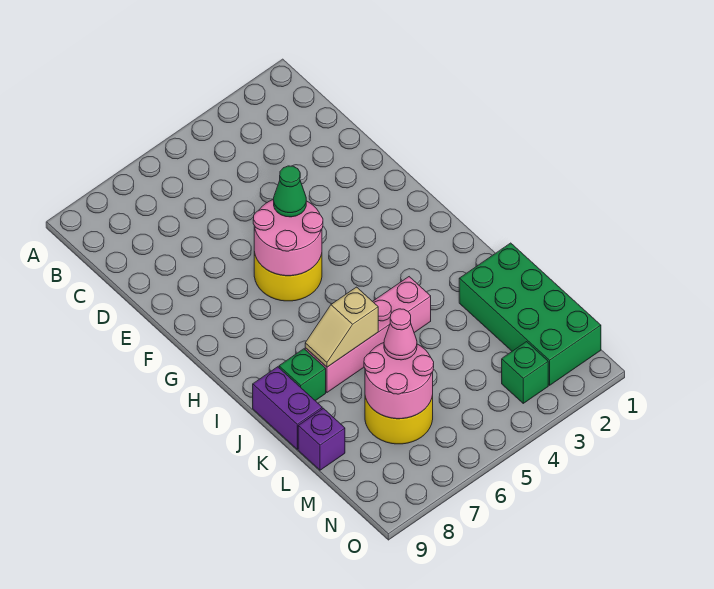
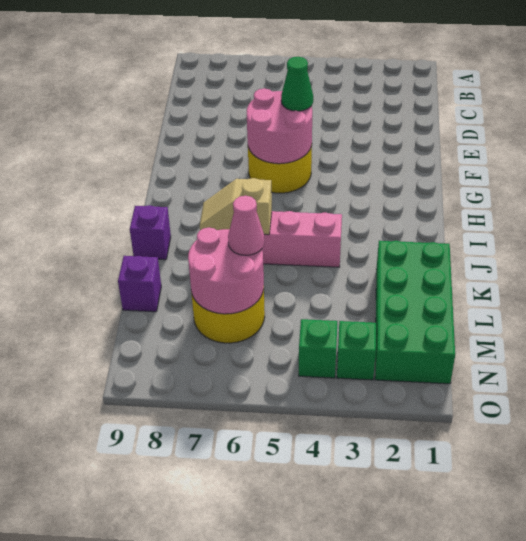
green 1x1 brick [279,349,326,401] -> green 1x1 brick moved to [299,319,337,378]
purple 1x2 brick [253,367,322,449] -> purple 1x1 brick [130,205,171,260]

